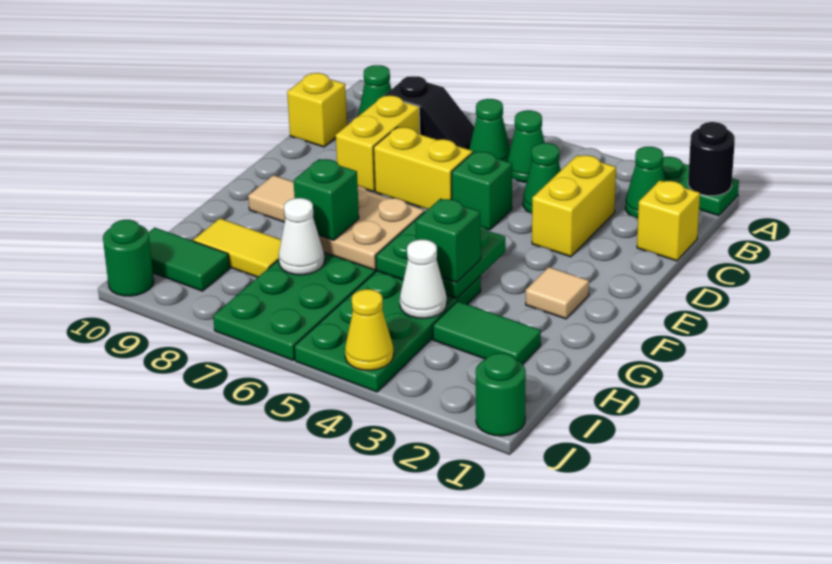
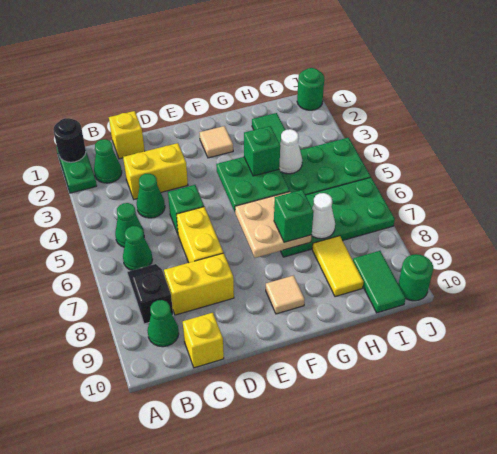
yellow 1x1 cone [345,289,394,370] -> none

